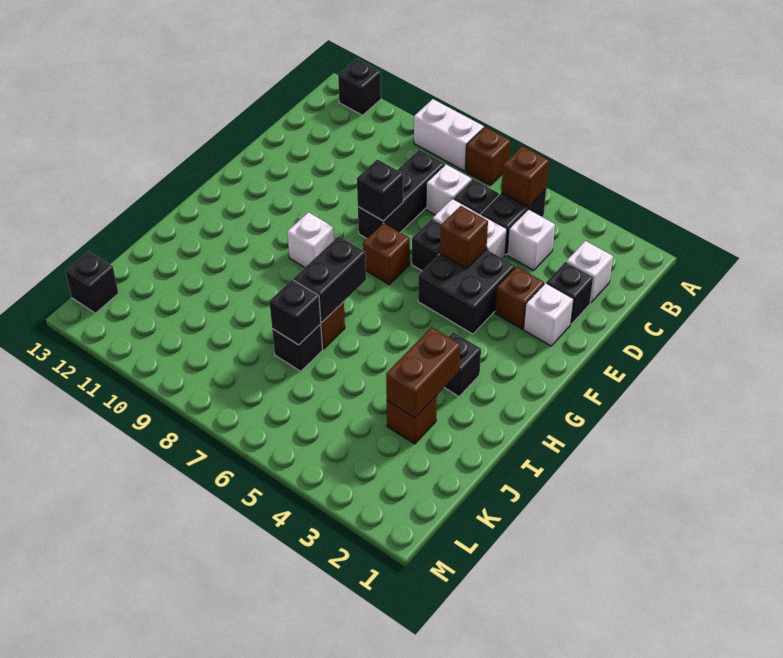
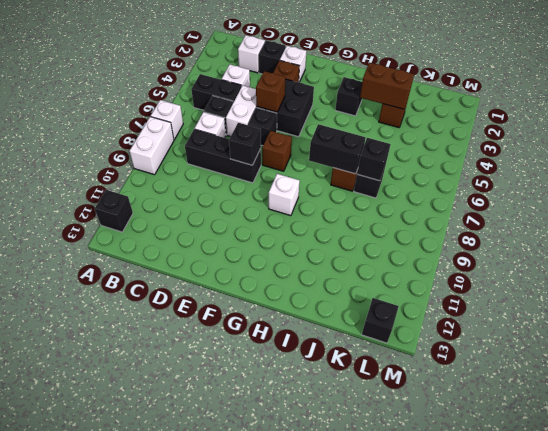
brown 1x1 brick [466,127,511,185] -> white 1x1 brick [151,100,183,140]
brown 1x1 brick [501,146,549,207] -> none

